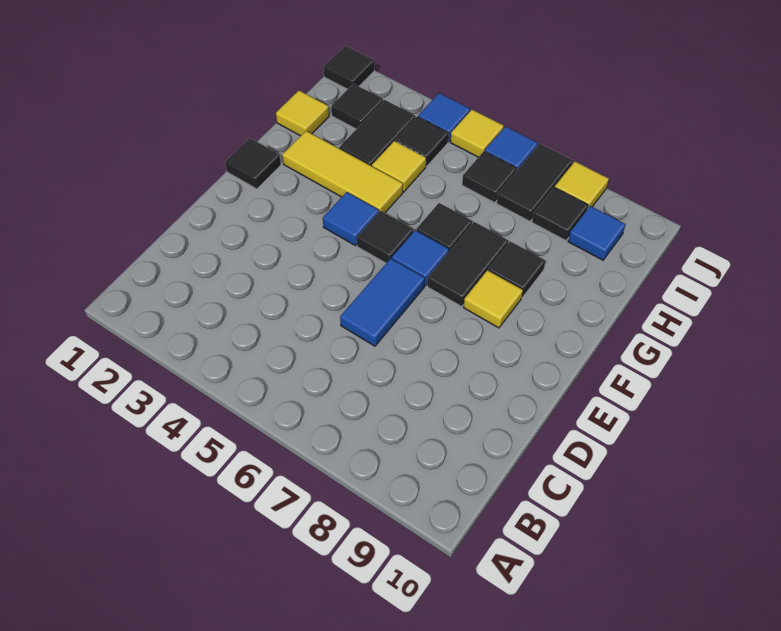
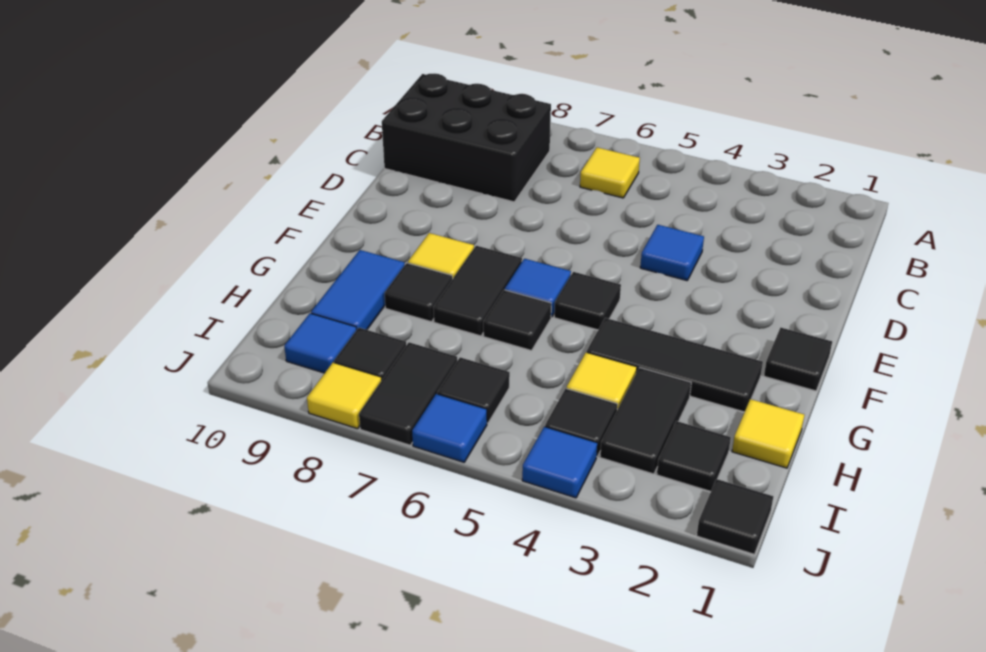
none -> black 2x3 brick [382,74,551,202]
blue 1x2 tile [340,258,425,346] -> blue 1x2 tile moved to [311,250,405,330]
blue 1x1 tile [323,192,379,246] -> blue 1x1 tile moved to [640,225,704,280]
yellow 1x3 tile [282,131,403,213] -> black 1x3 tile [587,318,763,412]
yellow 1x1 tile [451,110,504,157] -> yellow 1x1 tile moved to [580,147,640,198]

